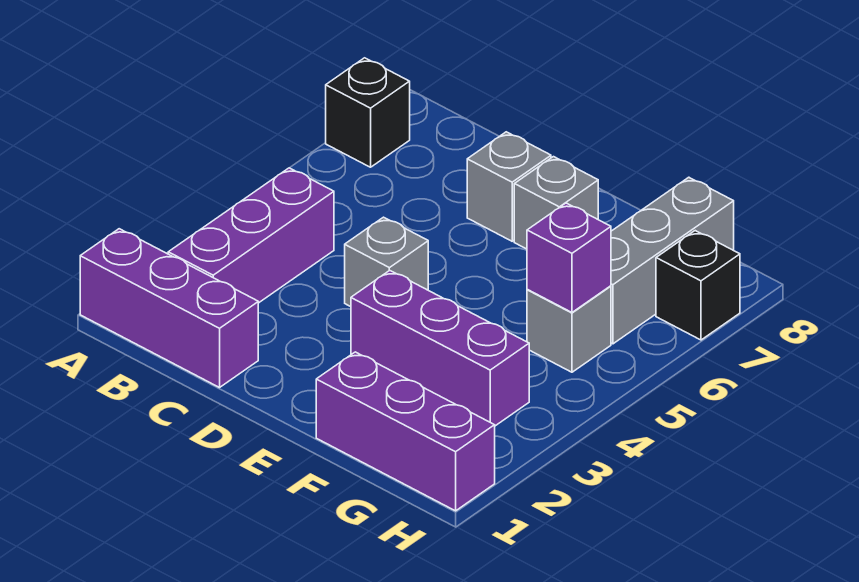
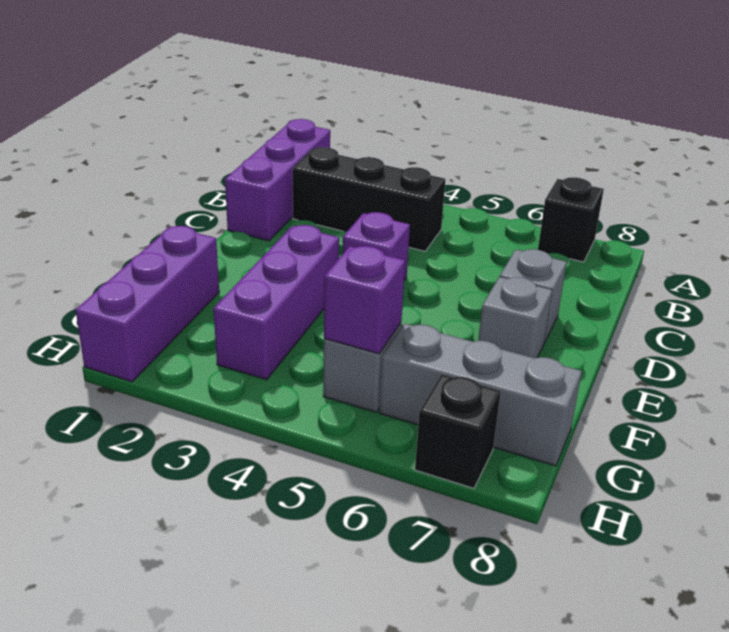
purple 1x3 brick [168,168,334,303] -> black 1x3 brick [293,147,446,251]
grey 1x1 brick [345,217,428,307] -> purple 1x1 brick [342,212,410,280]

